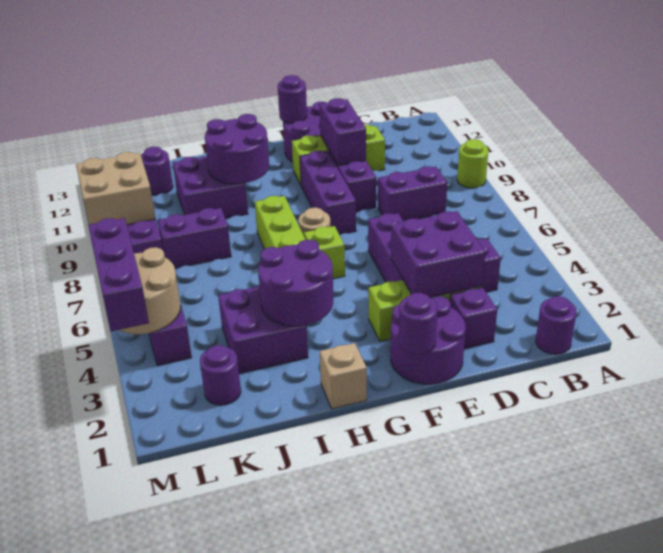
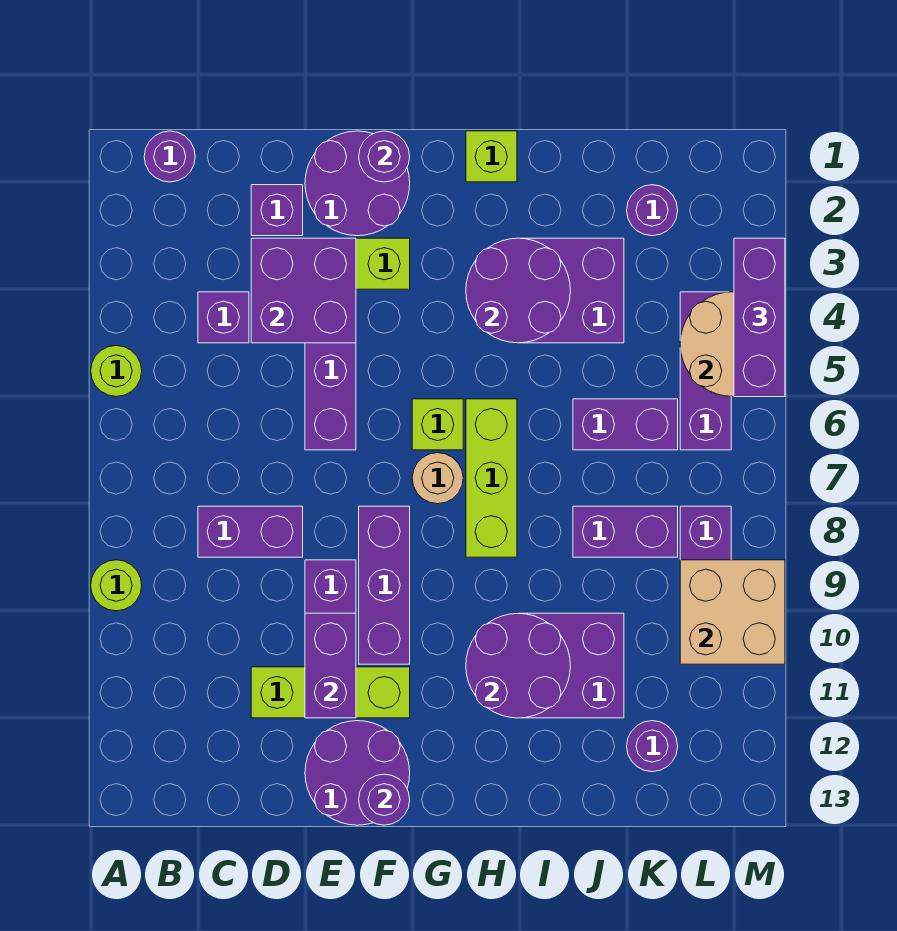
none -> lime 1x1 round brick [91,346,142,396]
tan 1x1 brick [320,343,367,409] -> lime 1x1 brick [466,131,517,182]
none -> purple 1x2 brick [573,399,678,450]

